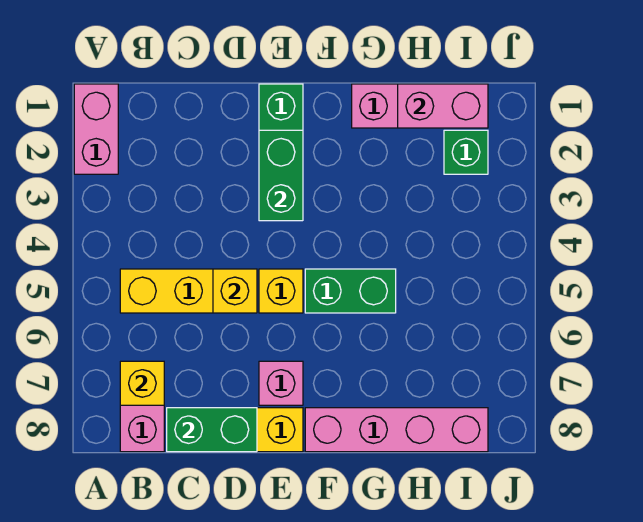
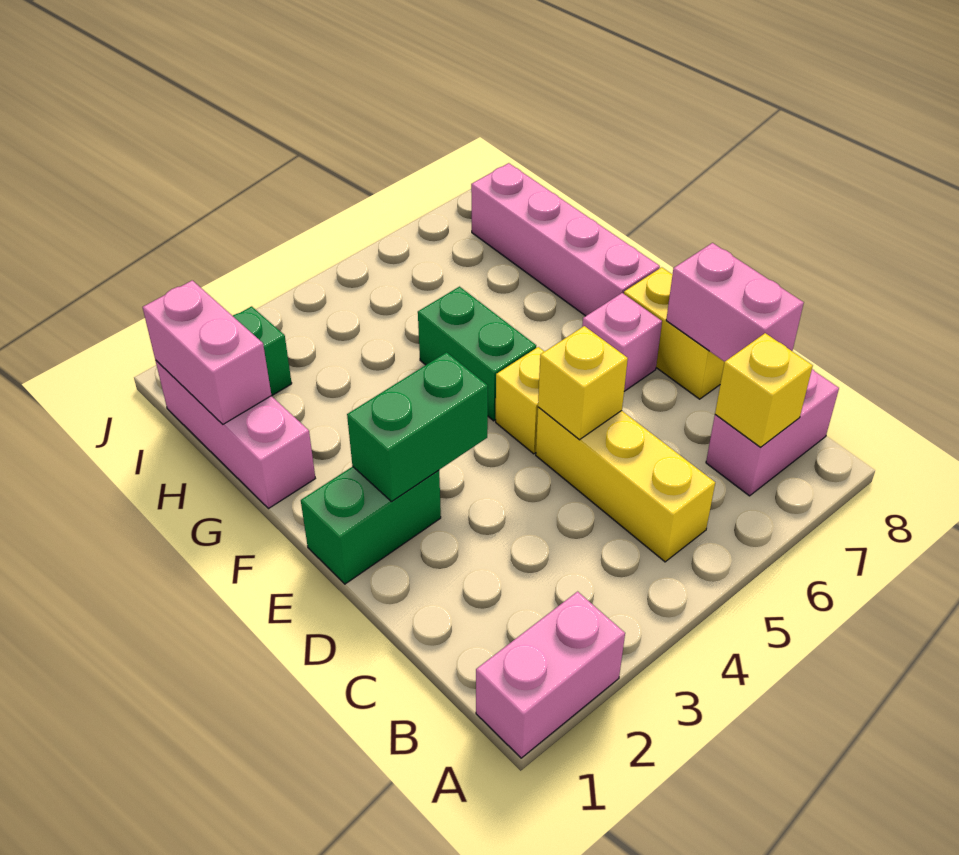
green 1x2 brick [167,408,257,452] -> pink 1x2 brick [666,243,804,362]

